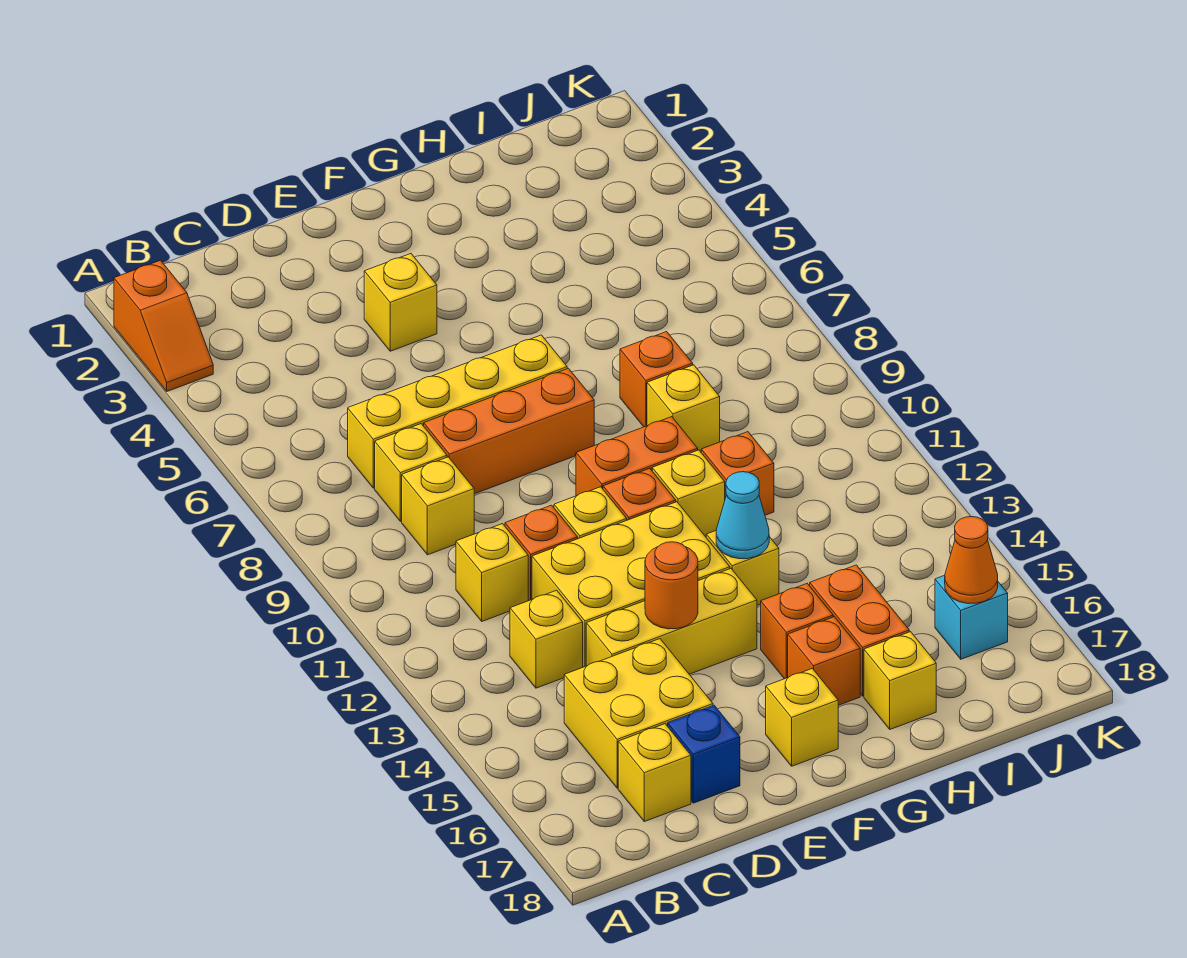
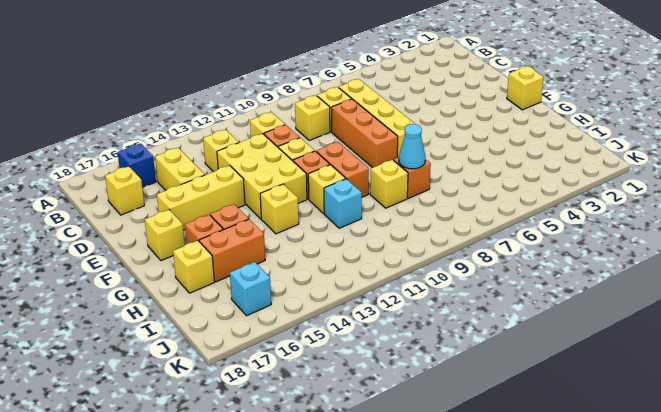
orange 1x2 slope [114,260,213,391] -> none
yellow 2x2 brick [564,639,713,788] -> yellow 1x2 brick [155,148,205,191]
yellow 1x3 brick [586,569,757,674] -> yellow 1x3 brick turned to [157,166,245,230]
blue 1x1 brick [668,705,740,803] -> blue 1x1 brick moved to [118,143,156,187]
yellow 1x1 brick [364,254,437,351] -> yellow 1x1 brick moved to [507,66,544,110]
orange 1x1 round brick [645,542,698,629] -> none
cyan 1x1 cone [716,472,769,559] -> cyan 1x1 cone moved to [399,124,426,169]
orange 1x1 brick [701,432,774,515] -> cyan 1x1 brick [324,179,362,228]
orange 1x1 cone [945,517,998,604] -> none

